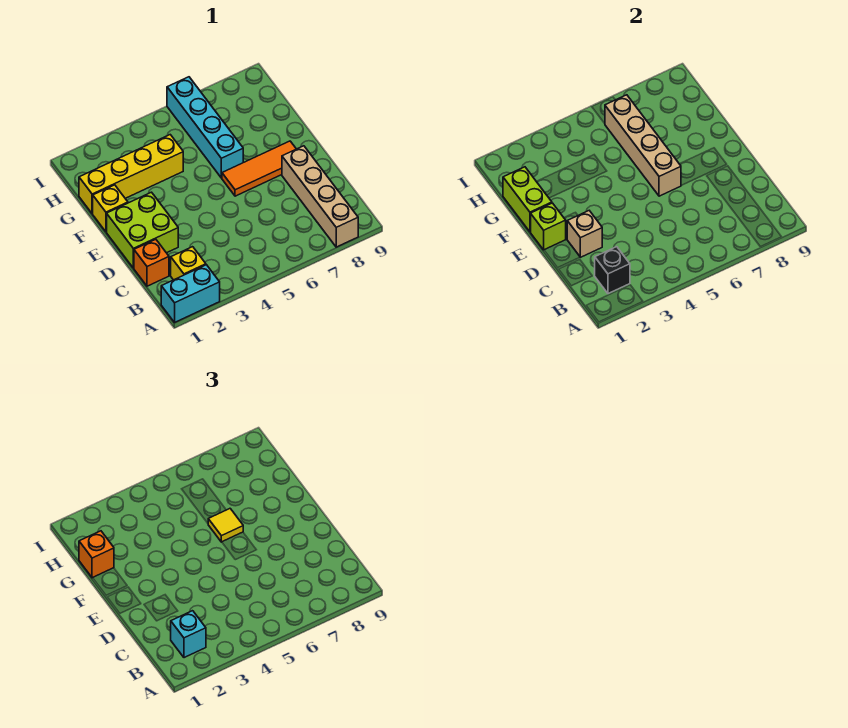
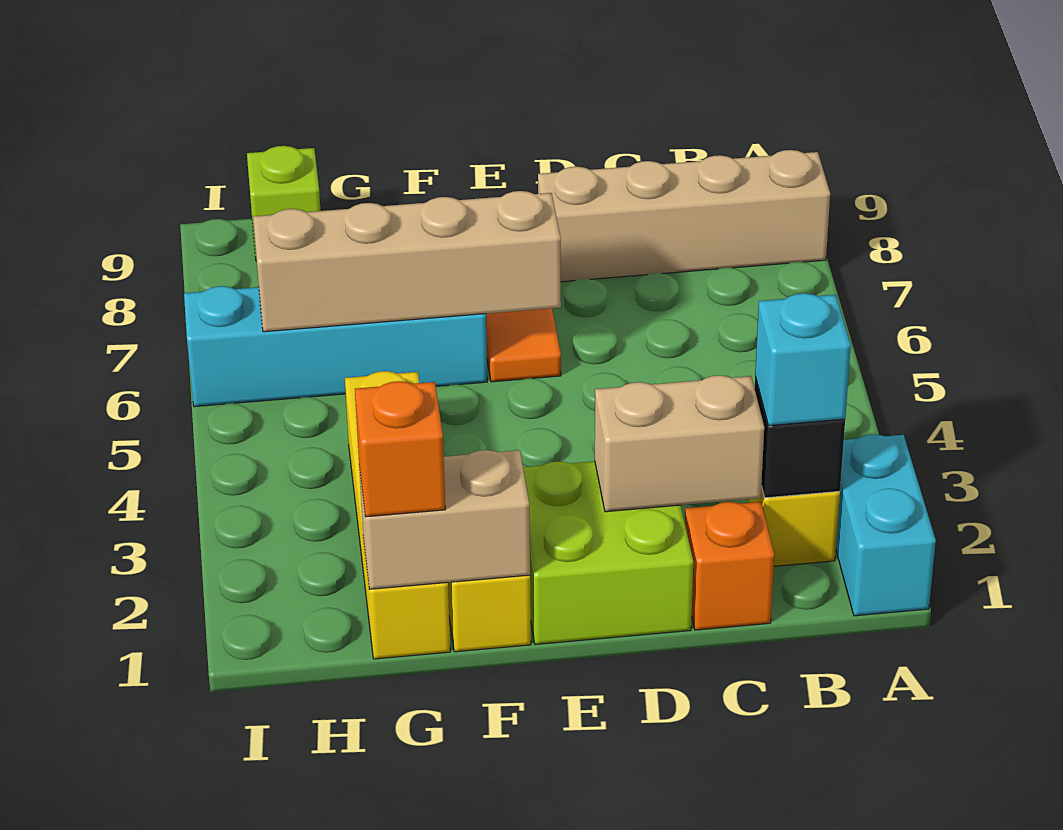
tan 1x1 brick [567,211,602,257] -> tan 1x2 brick [595,375,764,512]
lime 1x1 brick [531,203,566,250] -> lime 1x1 brick moved to [247,146,321,261]
lime 1x2 brick [503,167,552,232] -> tan 1x2 brick [359,450,530,589]
yellow 1x1 tile [208,509,243,542] -> none

